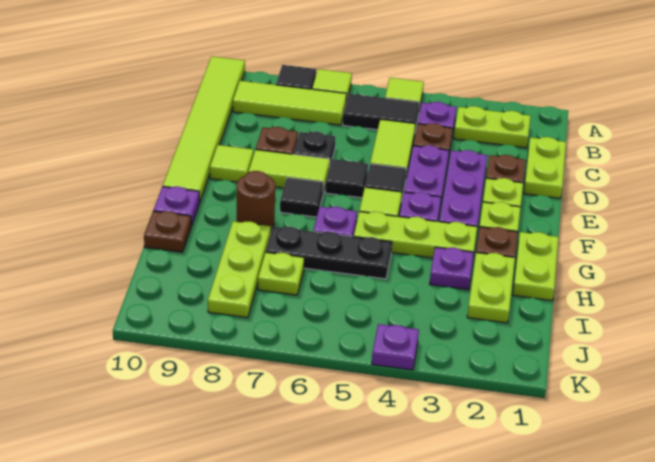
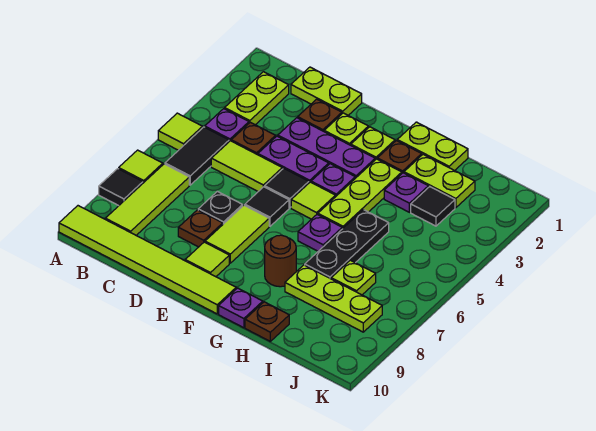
black 1x1 tile [280,178,324,217] -> black 1x1 tile moved to [411,187,455,226]
purple 1x1 plate [372,324,419,370] -> none

